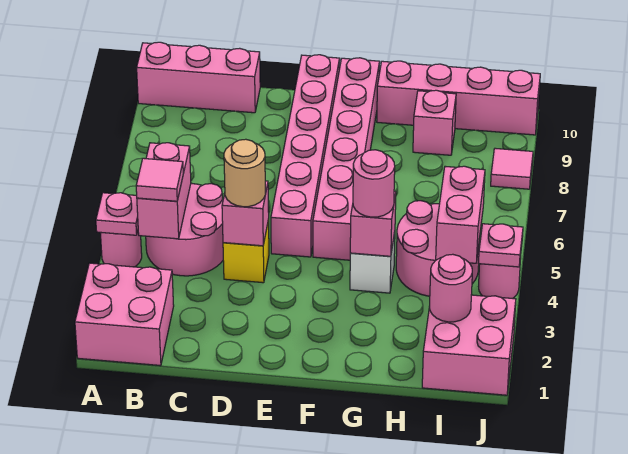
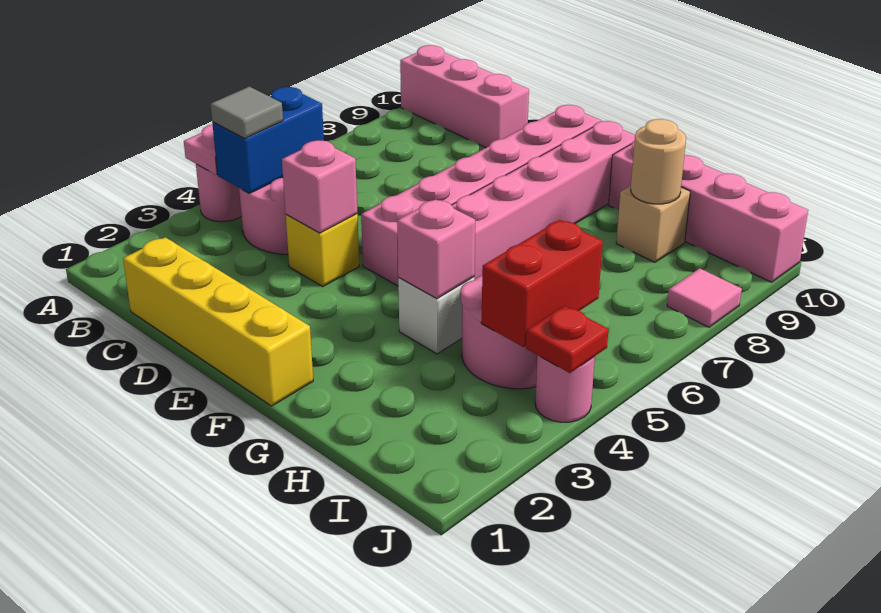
pink 2x2 brick [75,263,174,366] -> none
pink 1x2 brick [137,143,191,239] -> blue 1x2 brick [212,87,324,193]
pink 1x1 tile [136,158,183,201] -> grey 1x1 tile [211,87,283,138]
none -> yellow 1x4 brick [123,237,313,406]
tan 1x1 round brick [224,139,265,207] -> tan 1x1 round brick moved to [631,119,686,204]
pink 1x1 round brick [353,150,395,217] -> none
pink 1x1 brick [413,90,456,155] -> tan 1x1 brick [616,186,690,262]
pink 2x2 brick [422,295,516,395] -> none
pink 1x1 round brick [430,254,472,322] -> none
pink 1x2 brick [436,166,485,263] -> red 1x2 brick [481,220,603,347]
pink 1x1 plate [479,224,523,267] -> red 1x1 plate [526,306,609,373]

